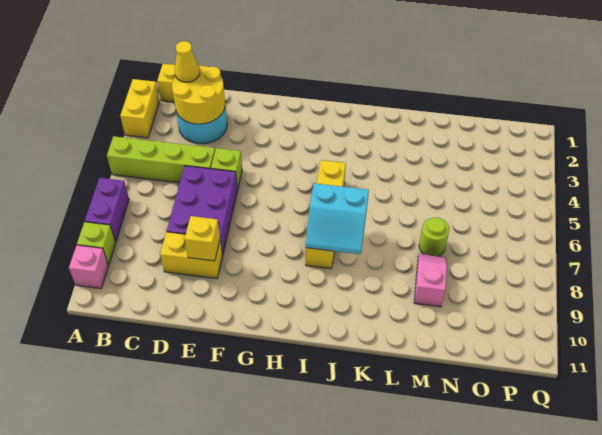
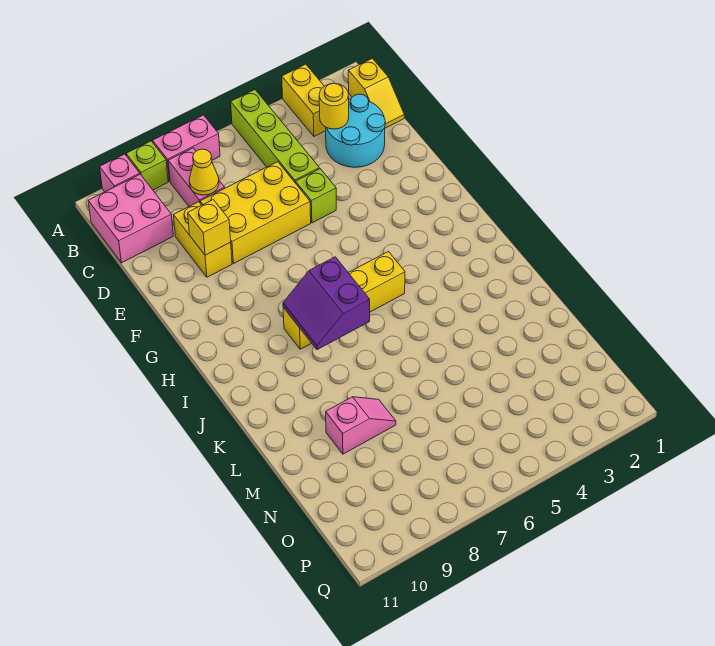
yellow 1x2 brick [120,79,159,138] -> yellow 1x2 brick turned to [282,64,326,136]
purple 1x2 brick [85,178,129,242] -> pink 1x2 brick [153,115,220,181]
none -> pink 1x2 brick [168,148,225,206]
none -> pink 2x2 brick [88,174,173,263]
yellow 2x2 round brick [172,66,225,124] -> yellow 1x1 round brick [319,83,349,129]
yellow 1x1 cone [175,41,200,82] -> yellow 1x1 cone moved to [189,149,219,195]
purple 2x3 brick [167,166,238,255] -> yellow 2x3 brick [200,162,311,264]
cyan 2x2 slope [306,183,369,254] -> purple 2x2 slope [283,257,370,350]
lime 1x1 round brick [419,218,449,256] -> none

